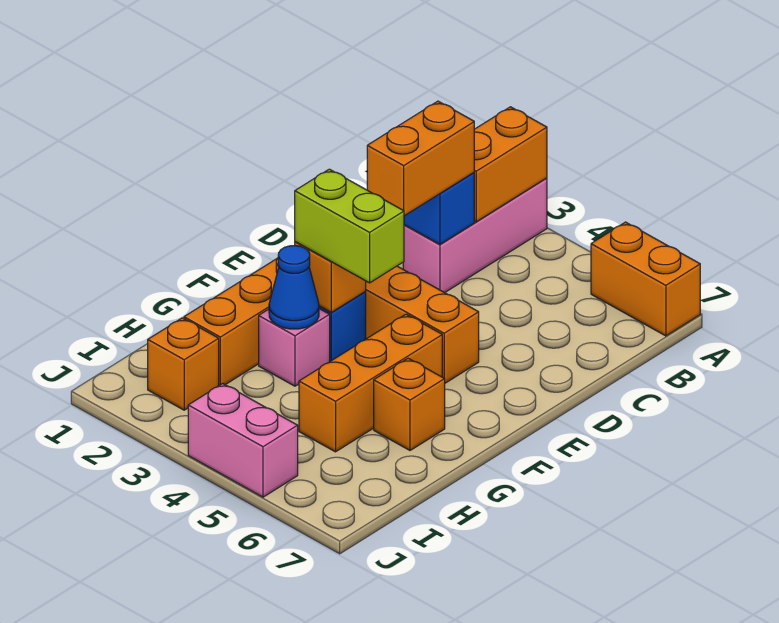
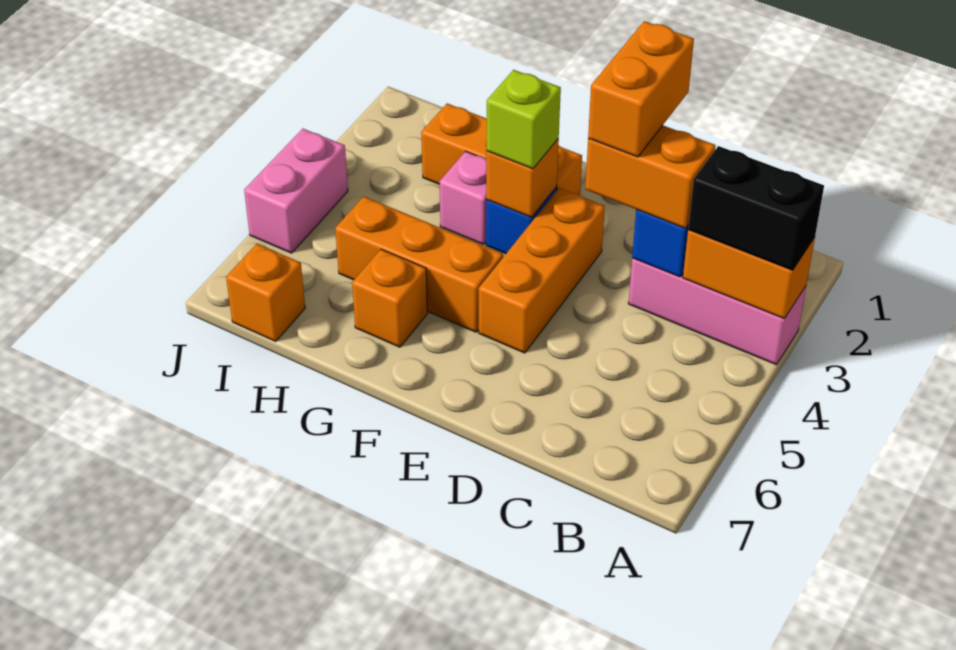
none -> black 1x2 brick [688,146,824,270]
orange 1x2 brick [591,222,700,336] -> orange 1x2 brick moved to [588,21,694,157]
lime 1x2 brick [295,169,404,283] -> lime 1x1 brick [486,70,561,169]
blue 1x1 cone [269,246,319,329] -> none
orange 1x1 brick [148,318,219,410] -> orange 1x1 brick moved to [226,244,305,342]

